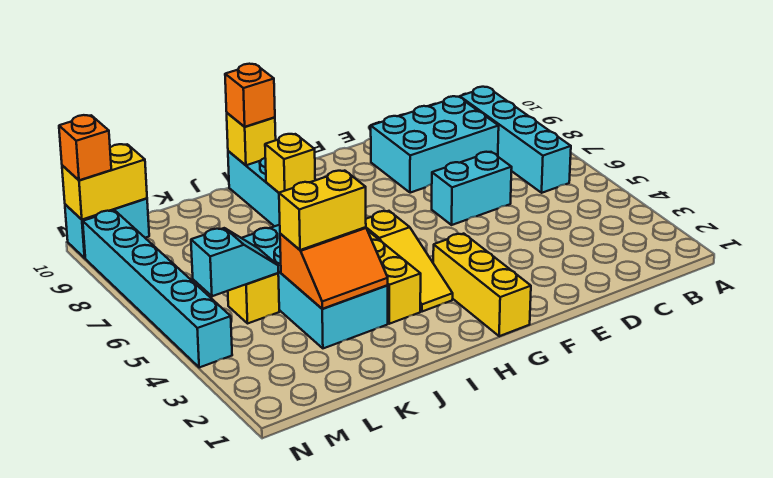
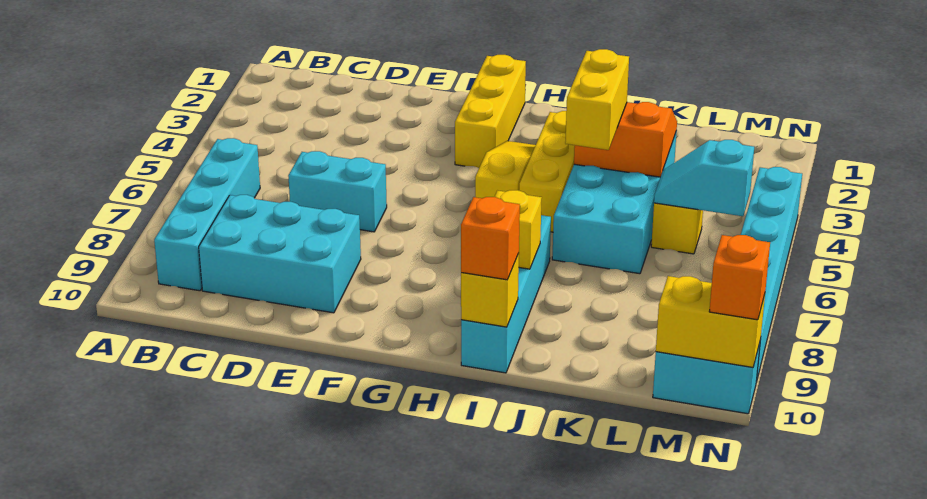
yellow 1x2 brick [279,171,366,250] -> yellow 1x2 brick turned to [565,49,629,150]

